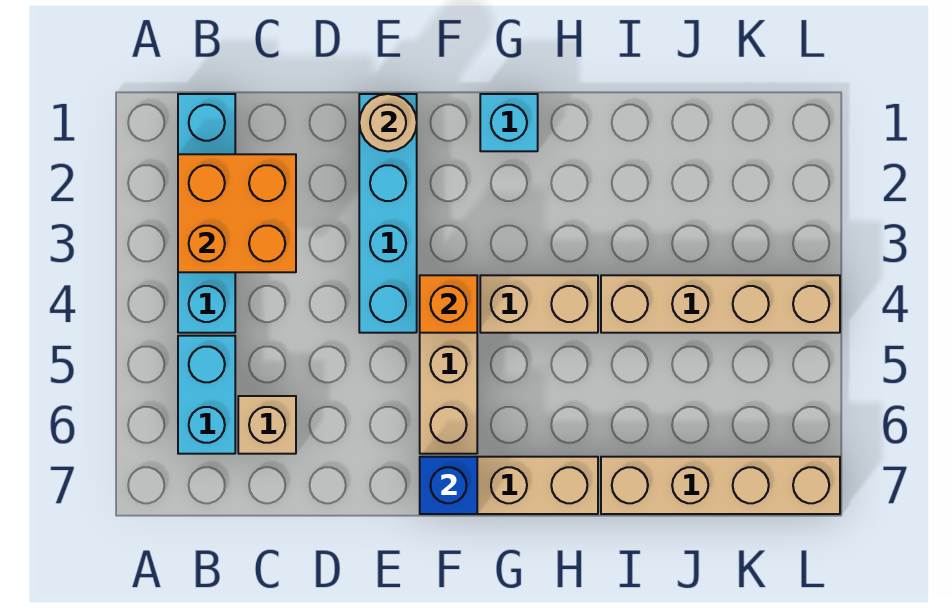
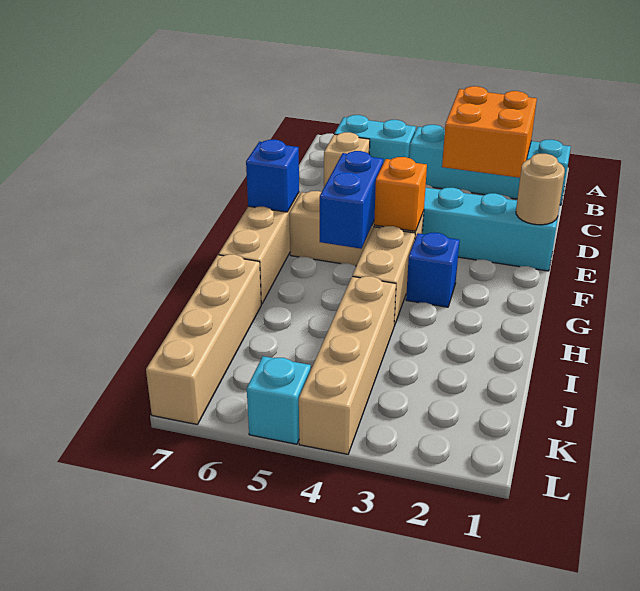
none -> blue 1x2 brick [320,151,383,249]
cyan 1x1 brick [480,94,538,151] -> cyan 1x1 brick moved to [247,356,311,444]
none -> blue 1x1 brick [406,233,460,307]

